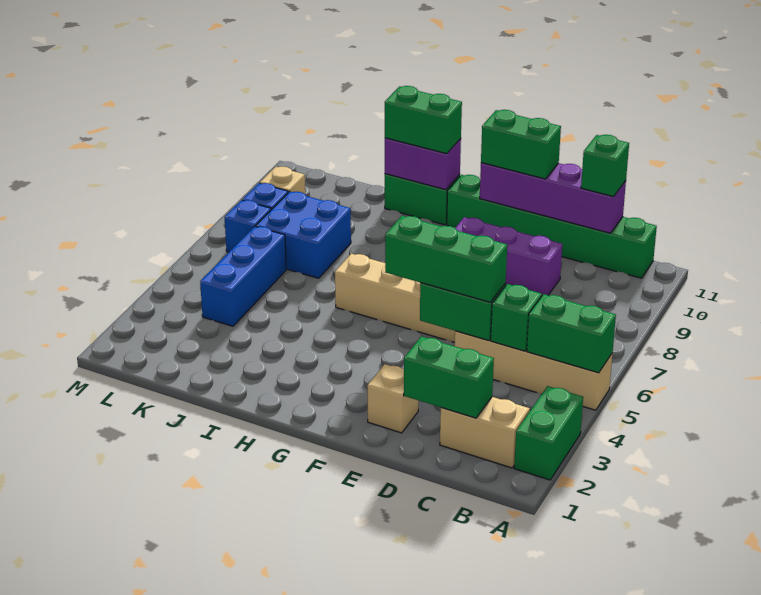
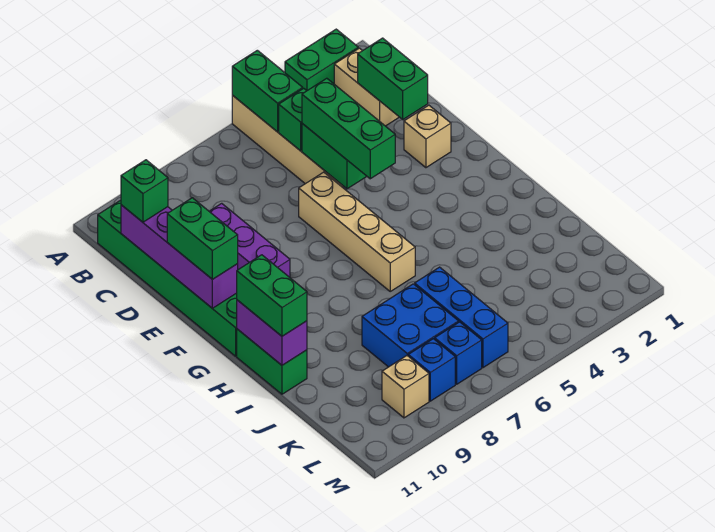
blue 1x3 brick [200,226,286,326] -> blue 1x3 brick turned to [415,267,508,368]

